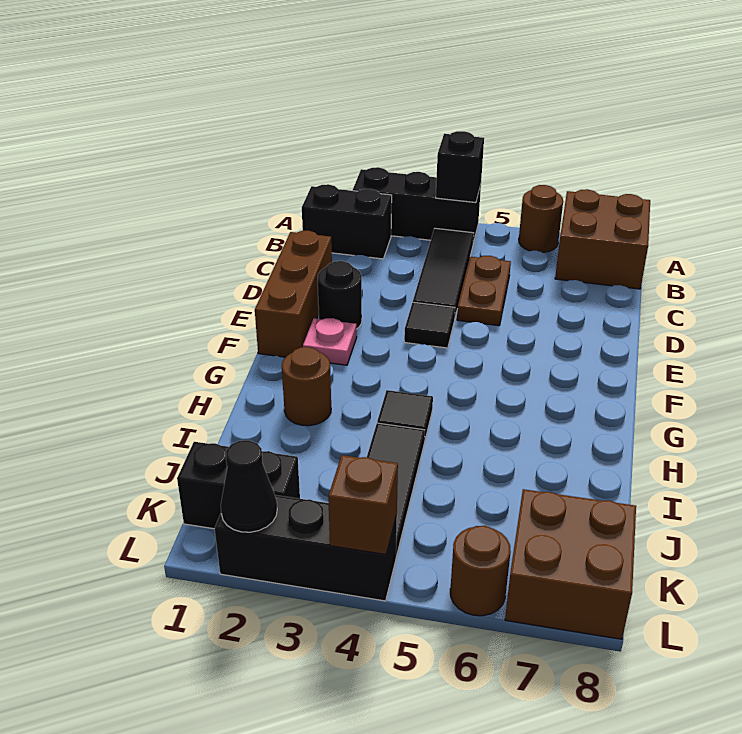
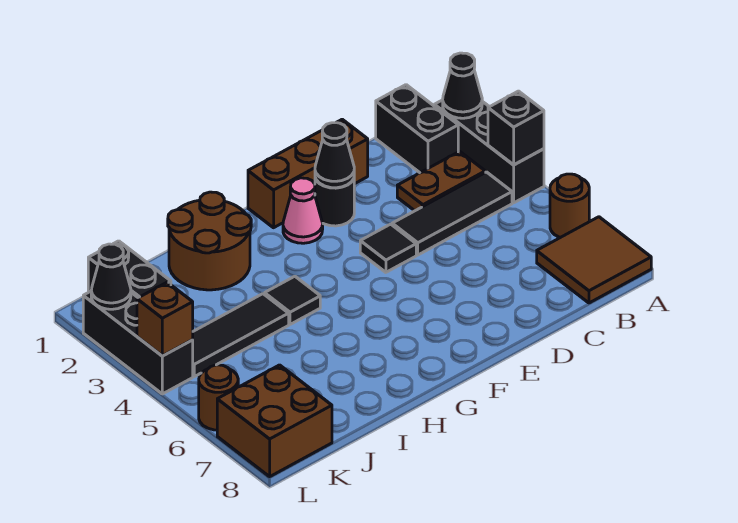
none -> black 1x1 cone [443,53,482,118]
brown 2x2 brick [555,189,650,289] -> brown 2x2 tile [537,217,651,303]
brown 1x2 plate [457,256,511,326] -> brown 1x2 plate moved to [397,151,485,211]
none -> black 1x1 cone [315,123,354,188]
pink 1x1 plate [303,318,357,365] -> pink 1x1 cone [283,178,323,243]
brown 1x1 round brick [282,347,331,426] -> brown 2x2 round brick [168,192,251,290]

